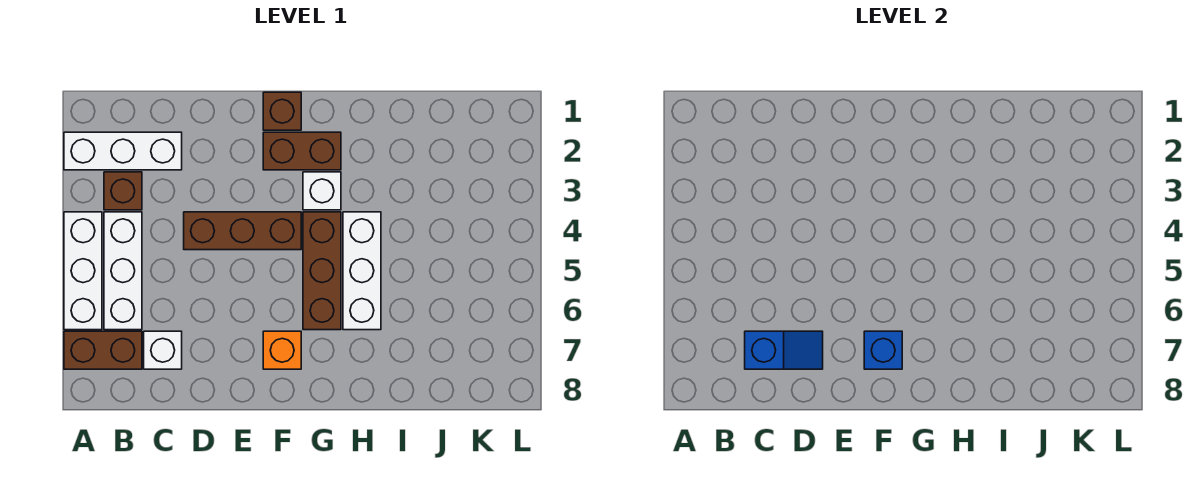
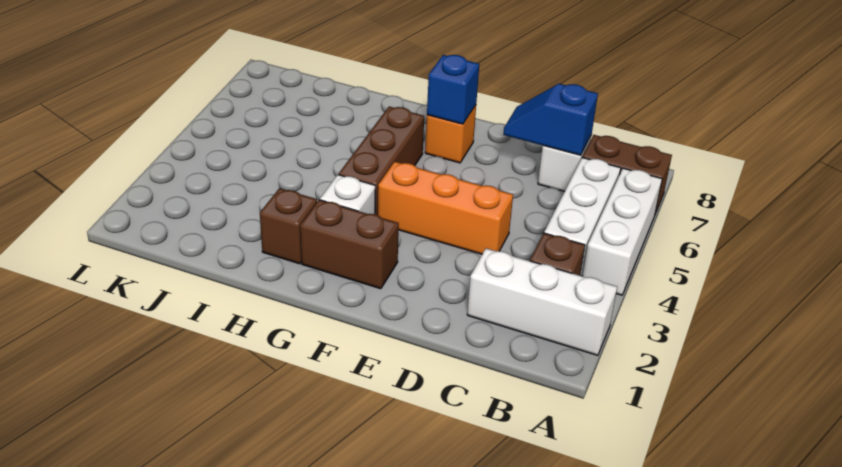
brown 1x3 brick [184,212,301,250] -> orange 1x3 brick [378,162,513,254]
brown 1x1 brick [263,92,301,130] -> brown 1x1 brick moved to [260,188,317,264]
white 1x3 brick [343,212,381,330] -> none

